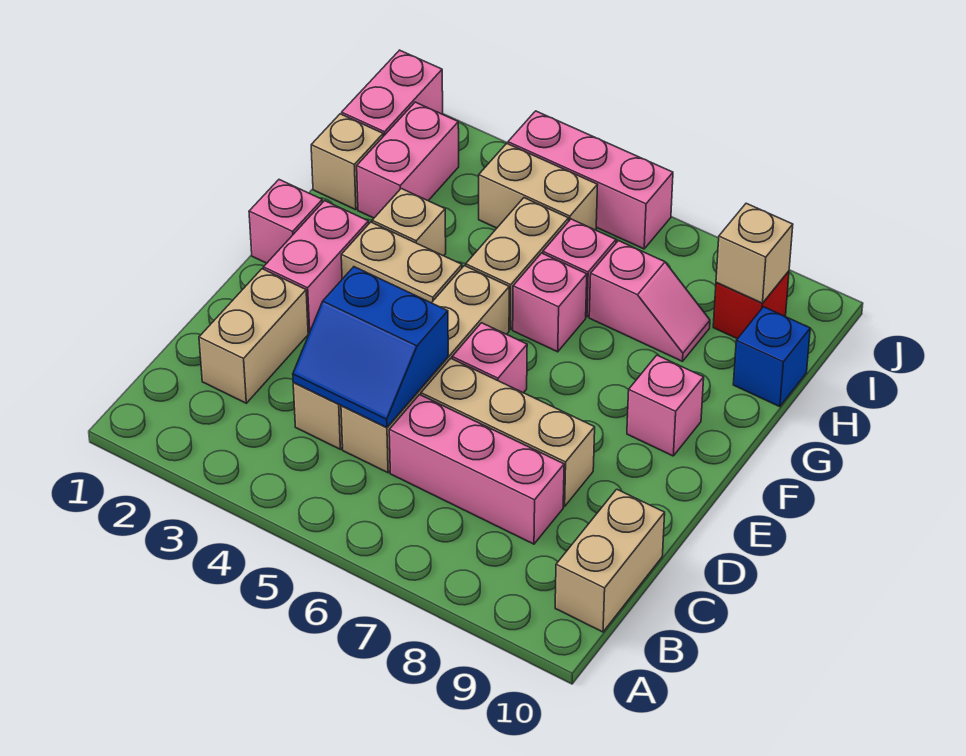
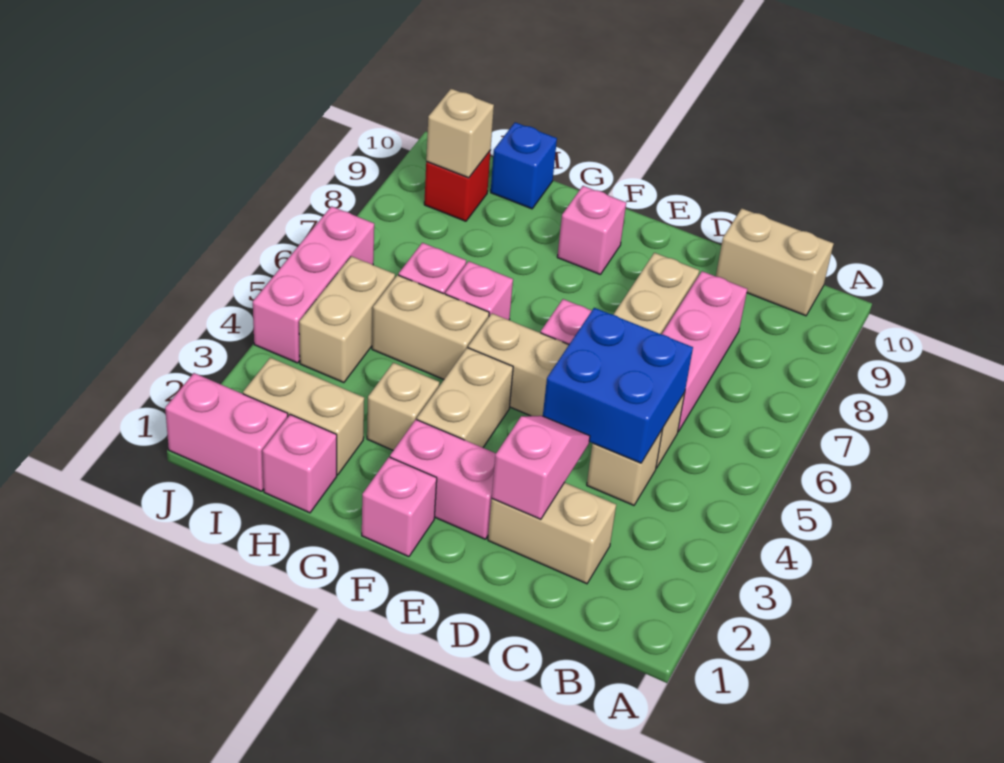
blue 2x2 slope [293,267,448,428] -> blue 2x2 brick [543,308,693,463]
tan 1x1 brick [311,114,383,210] -> pink 1x1 brick [262,415,337,513]
pink 1x2 brick [357,102,459,218] -> tan 1x2 brick [243,358,364,475]
pink 1x2 slope [589,241,710,361] -> pink 1x2 slope moved to [492,416,590,520]

